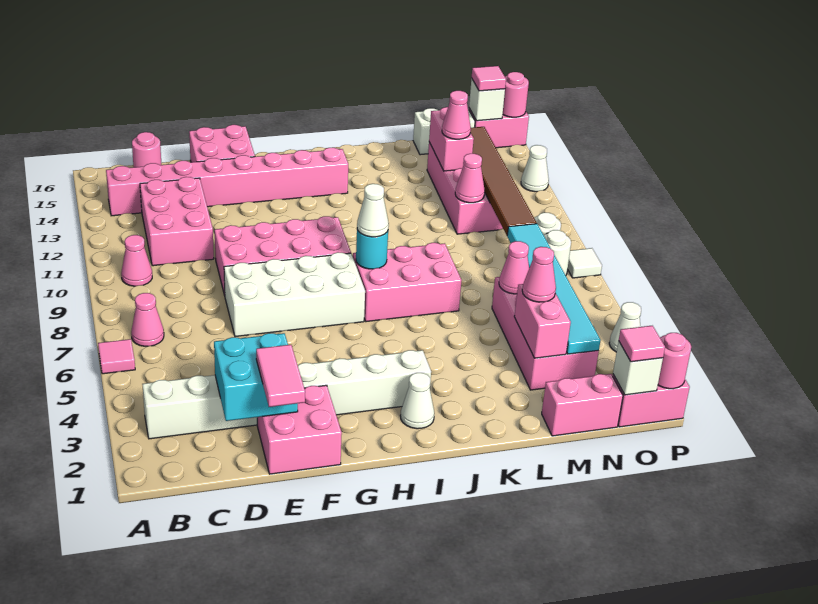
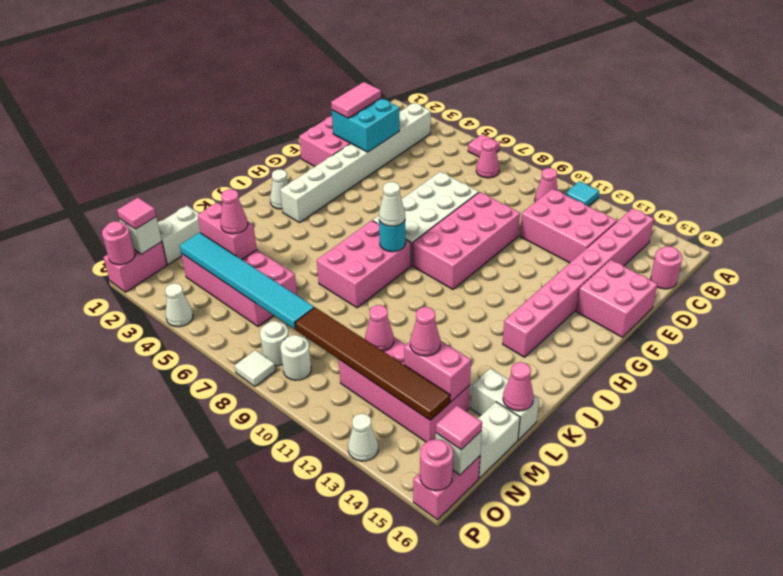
none -> cyan 1x1 tile [566,181,599,206]
pink 1x2 tile [256,345,305,407] -> pink 1x2 tile turned to [331,82,381,118]
none -> white 1x2 brick [471,369,539,440]
pink 1x2 brick [542,374,623,436] -> white 1x2 brick [158,206,201,265]
pink 1x1 cone [499,241,529,294] -> pink 1x1 cone moved to [503,362,534,411]

